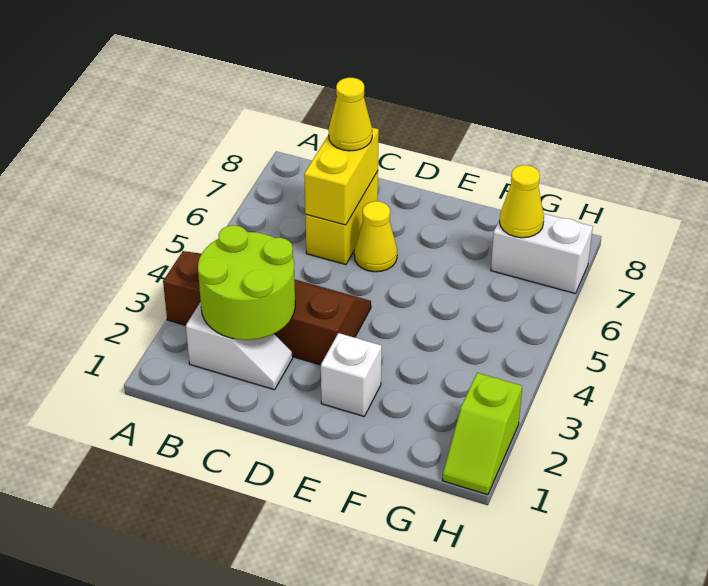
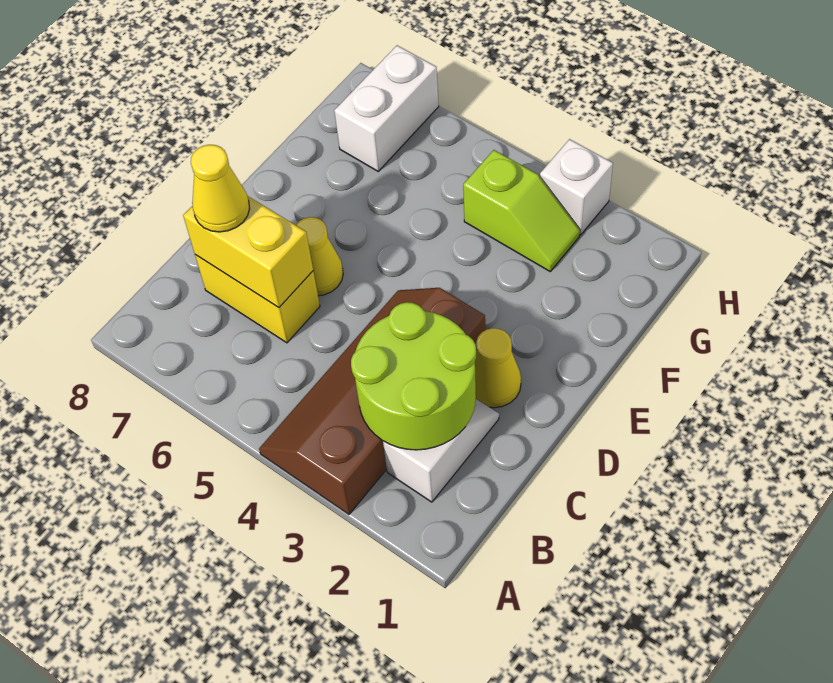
white 1x1 brick [321,333,382,416] -> white 1x1 brick moved to [540,139,613,235]
yellow 1x1 cone [500,165,544,238] -> yellow 1x1 cone moved to [475,328,521,408]
lime 1x2 slope [442,373,522,495] -> lime 1x2 slope moved to [463,150,580,271]

